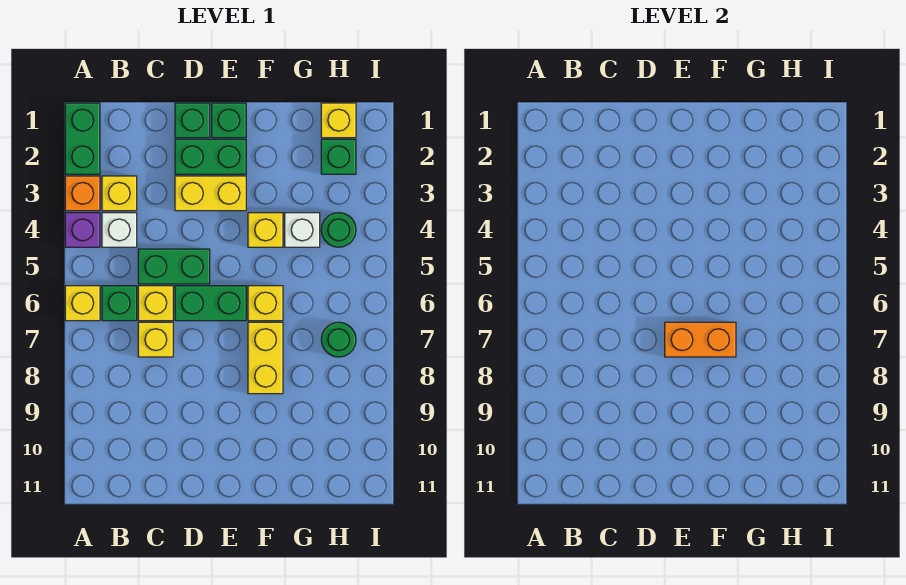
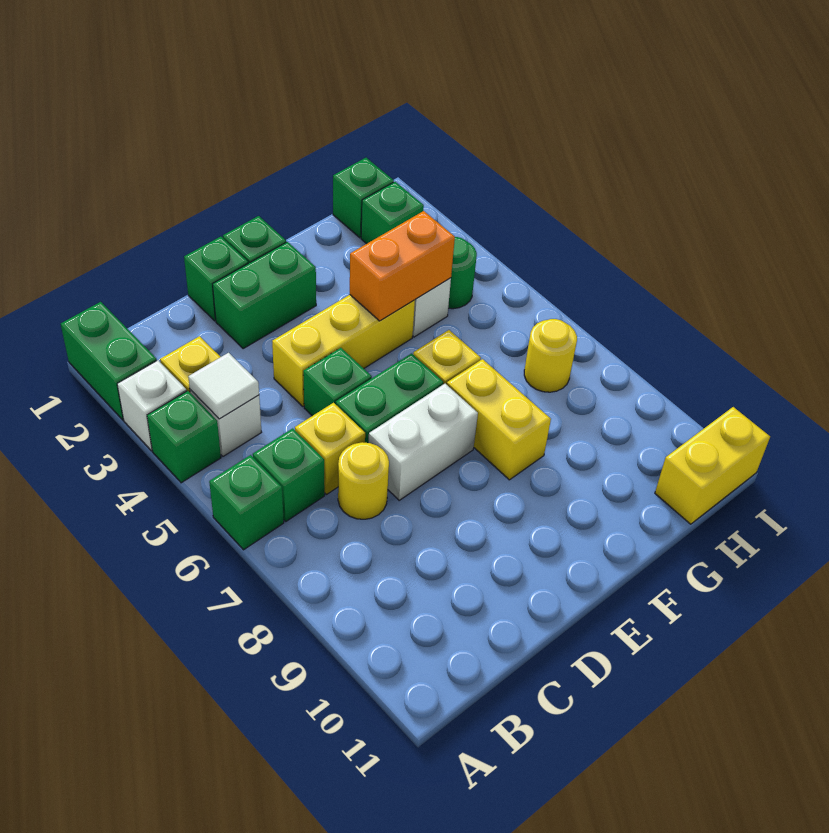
orange 1x1 brick [65,176,100,211] -> white 1x1 brick [117,360,187,451]
purple 1x1 brick [65,213,100,247] -> green 1x1 brick [147,391,221,483]
yellow 1x1 brick [65,286,100,321] -> green 1x1 brick [209,455,284,550]
none -> white 1x1 tile [188,353,259,419]
green 1x2 brick [138,249,210,284] -> green 1x1 brick [303,348,372,416]
yellow 1x1 brick [138,322,173,357] -> yellow 1x1 round brick [338,442,389,519]
yellow 1x2 brick [175,176,246,211] -> yellow 1x2 brick moved to [655,407,770,524]
none -> white 1x2 brick [369,384,478,500]
orange 1x2 brick [665,322,736,357] -> orange 1x2 brick moved to [350,211,455,321]
yellow 1x1 brick [248,213,283,247] -> yellow 1x3 brick [272,295,415,406]
yellow 1x1 brick [321,103,356,138] -> green 1x1 brick [333,158,394,238]
green 1x1 round brick [321,322,356,357] -> yellow 1x1 round brick [524,319,577,392]

